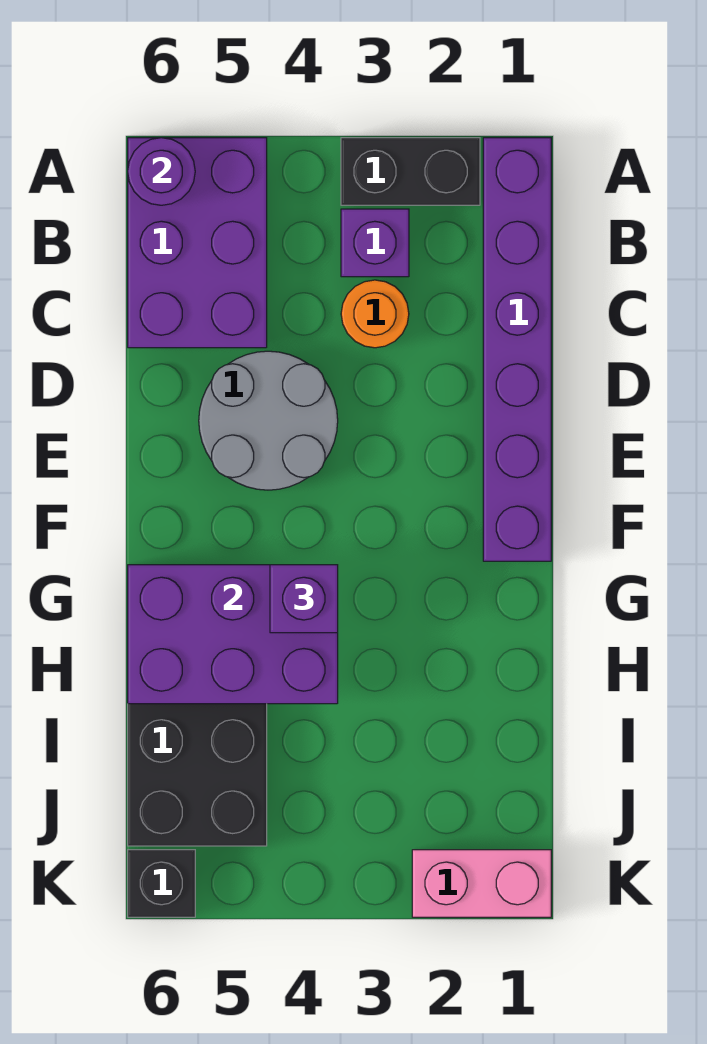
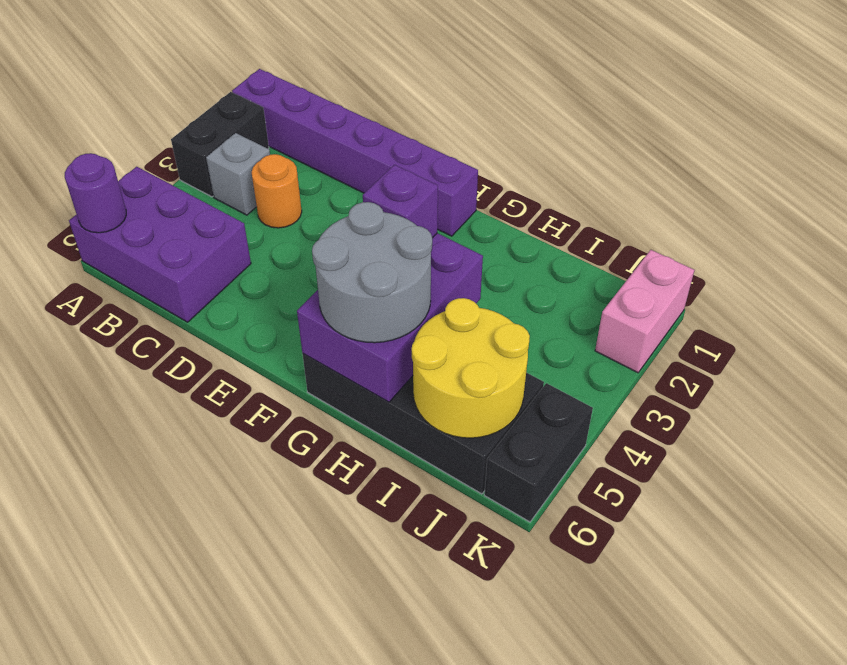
purple 1x1 brick [341,209,409,277] -> grey 1x1 brick [206,133,270,215]
grey 2x2 round brick [199,351,338,490] -> grey 2x2 round brick moved to [312,202,432,343]
none -> yellow 2x2 round brick [412,298,530,438]
black 1x1 brick [128,850,195,917] -> black 1x2 brick [484,383,593,522]

